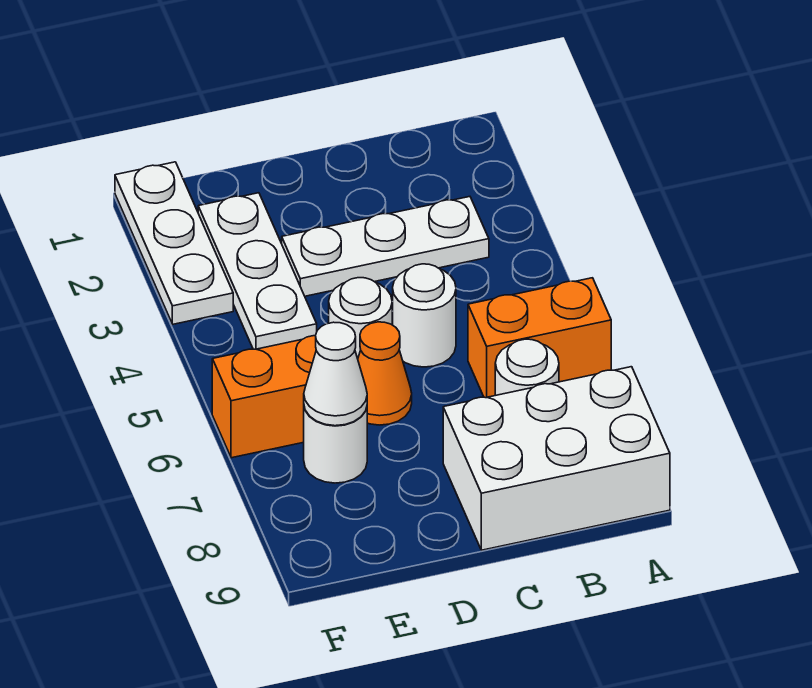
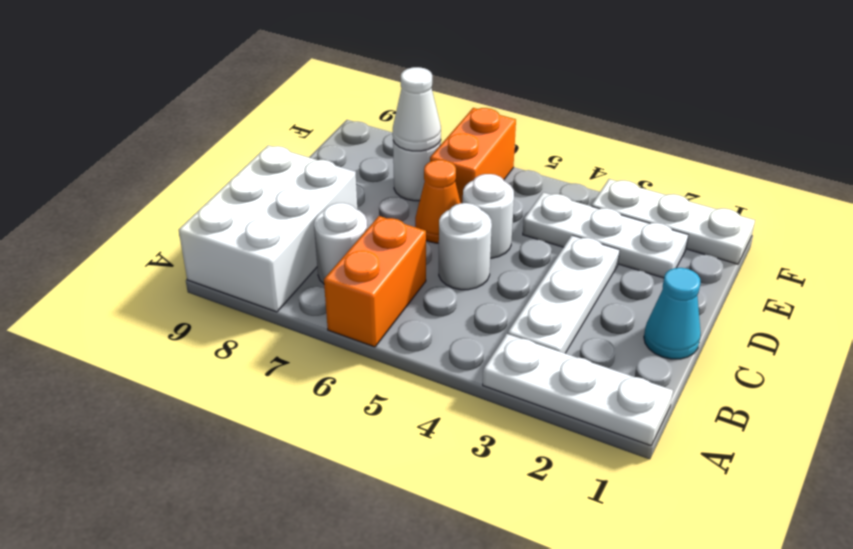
none -> white 1x3 plate [483,334,673,446]
none -> cyan 1x1 cone [644,268,701,359]

